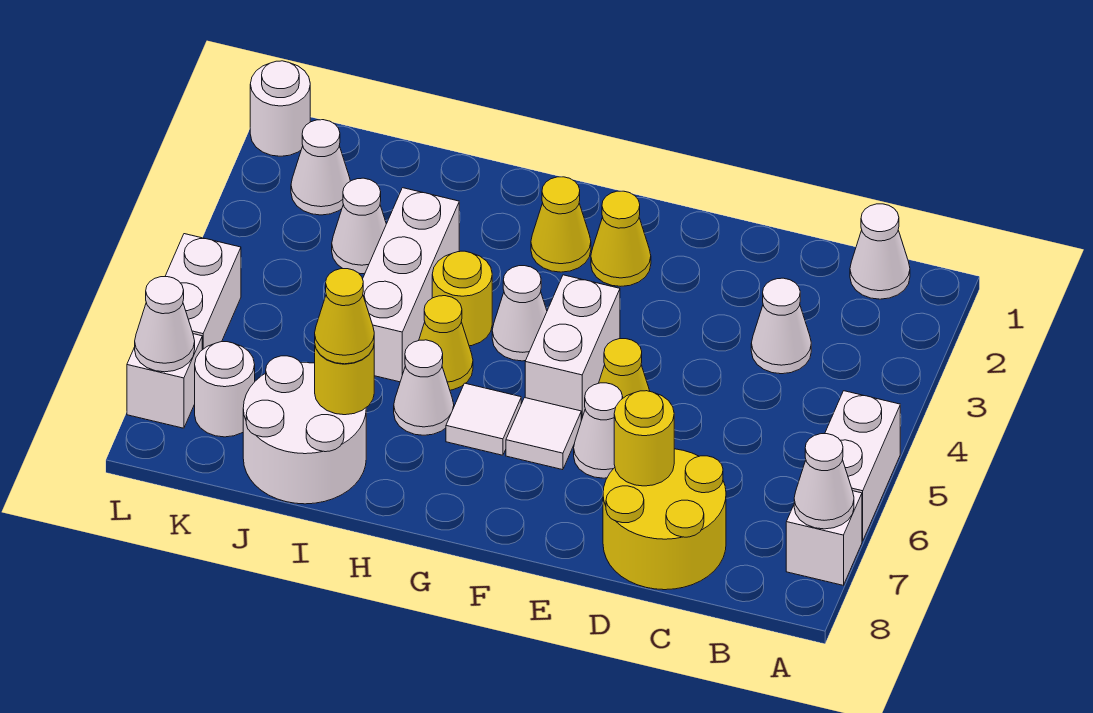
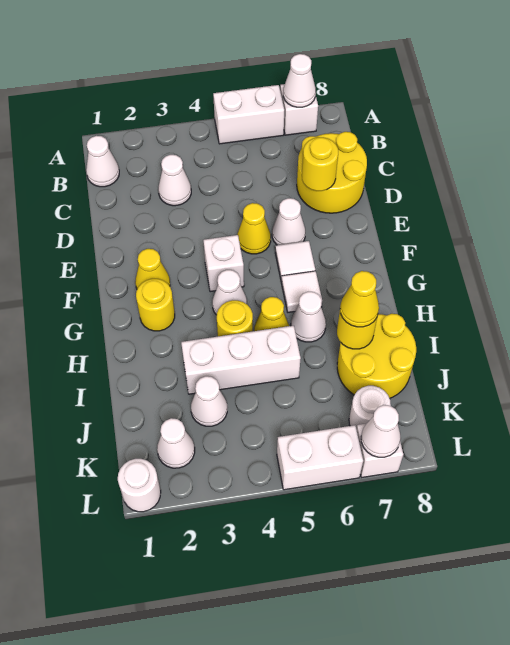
white 1x2 brick [525,275,620,420] -> white 1x1 brick [203,235,244,292]
yellow 1x1 cone [531,177,591,272] -> yellow 1x1 round brick [136,279,175,331]
white 2x2 round brick [243,356,366,504] -> yellow 2x2 round brick [337,314,416,398]

